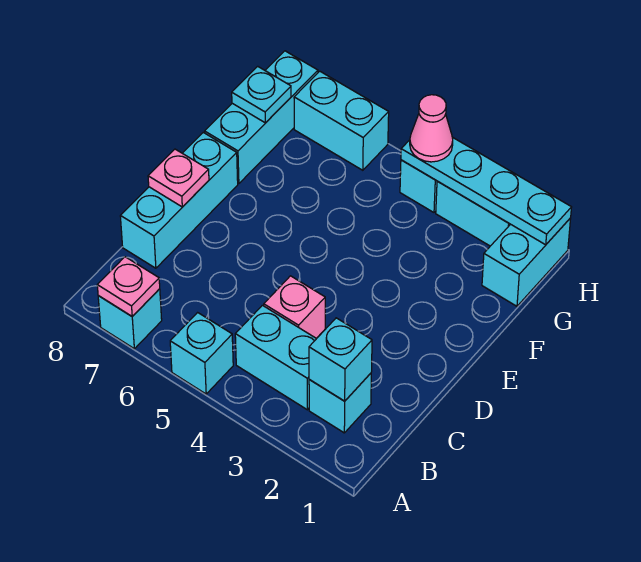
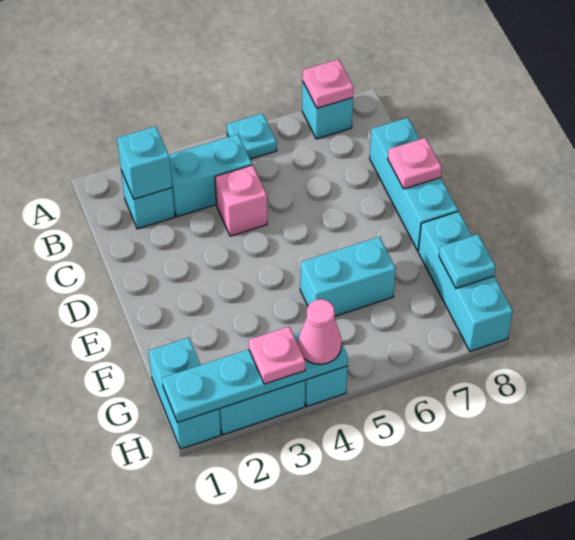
cyan 1x1 brick [170,313,233,394] -> cyan 1x1 plate [227,113,277,159]
none -> pink 1x1 plate [249,327,306,384]
cyan 1x2 brick [294,71,389,170] -> cyan 1x2 brick moved to [300,237,396,316]

